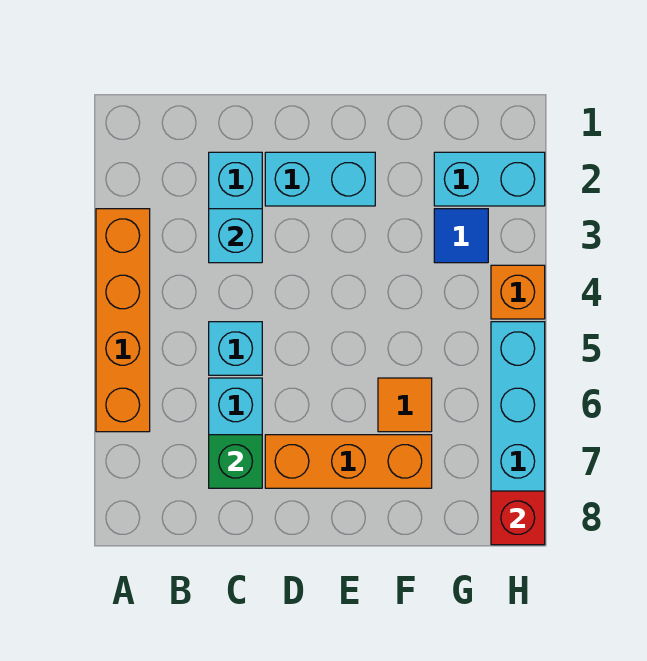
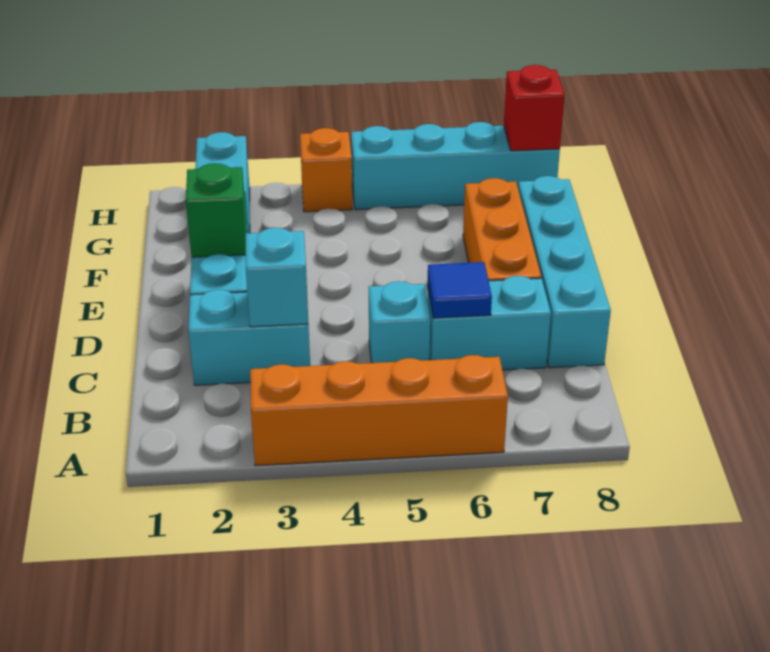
green 1x1 brick [209,435,262,488] -> green 1x1 brick moved to [186,163,247,257]
none -> cyan 1x4 brick [518,176,611,368]
orange 1x1 tile [378,378,432,432] -> none
blue 1x1 tile [434,209,488,263] -> blue 1x1 tile moved to [428,262,492,318]

